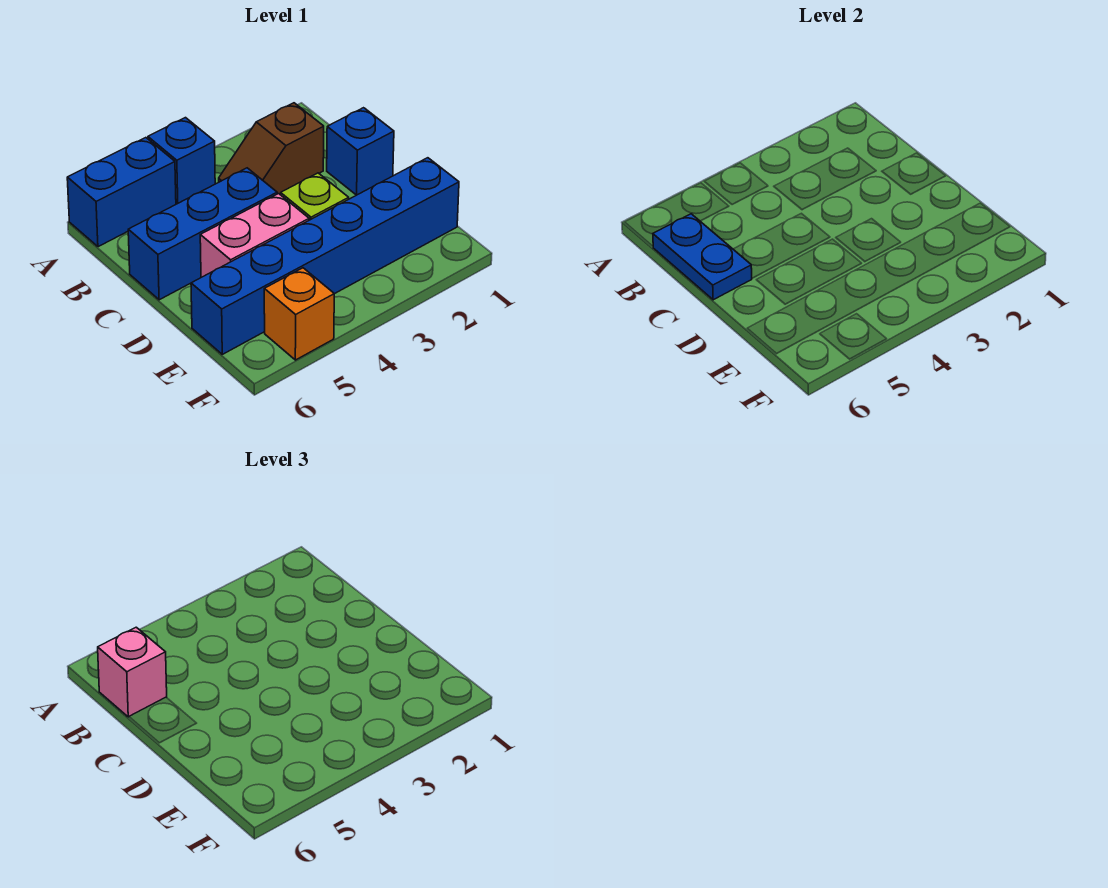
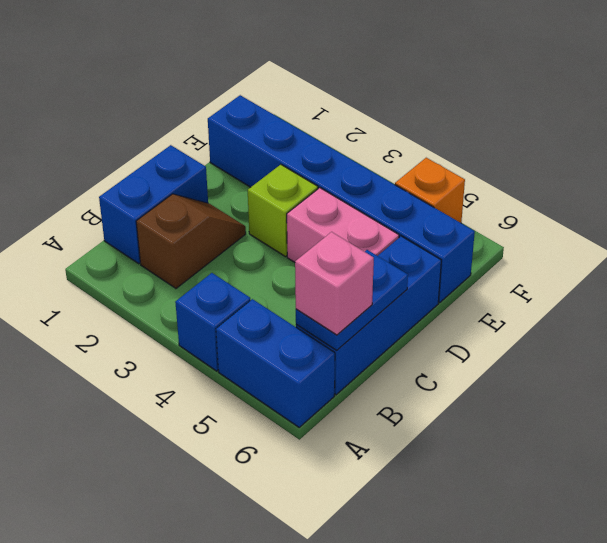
brown 1x2 slope [219,103,324,194] -> brown 1x2 slope turned to [136,194,246,288]
blue 1x1 brick [327,108,394,195] -> blue 1x2 brick [99,145,208,264]
blue 1x3 brick [128,168,277,300] -> blue 1x3 brick turned to [296,236,441,395]

